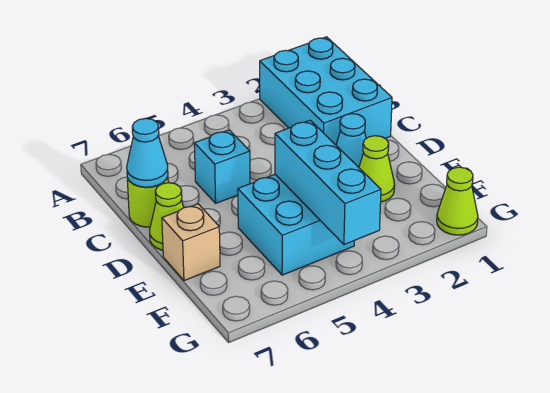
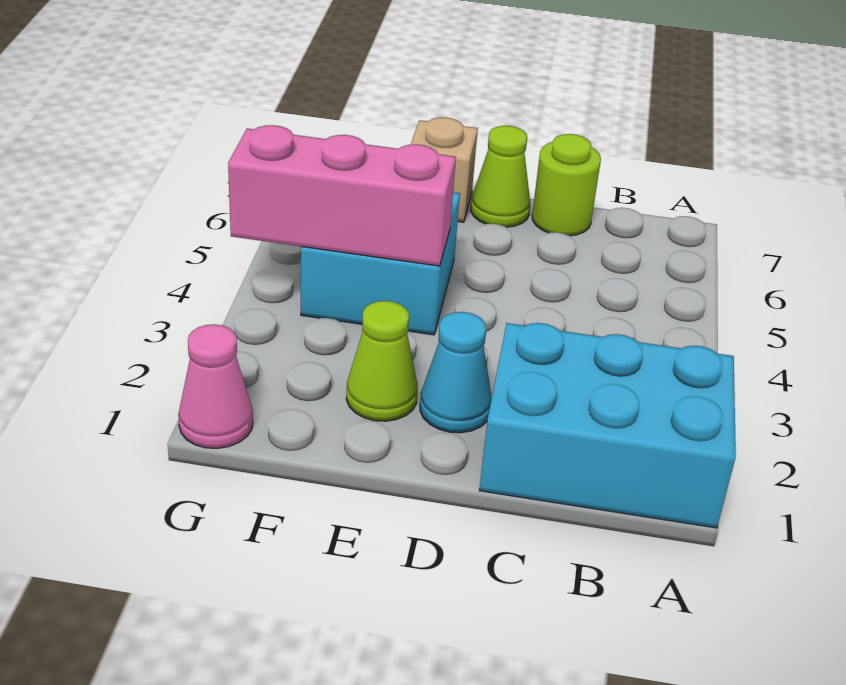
cyan 1x1 brick [194,130,250,203] -> none
cyan 1x1 cone [127,118,168,187] -> none
cyan 1x3 brick [275,120,381,244] -> pink 1x3 brick [228,125,456,266]
lime 1x1 cone [437,167,478,235] -> pink 1x1 cone [178,324,253,448]

